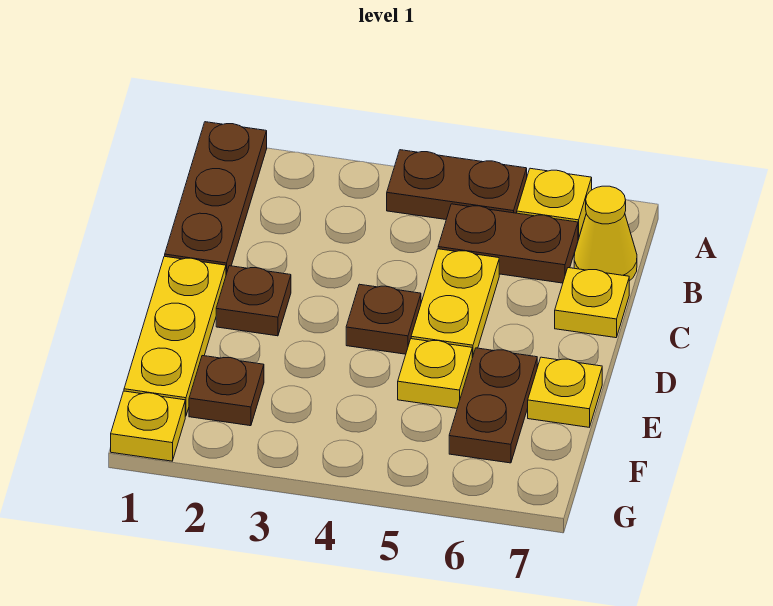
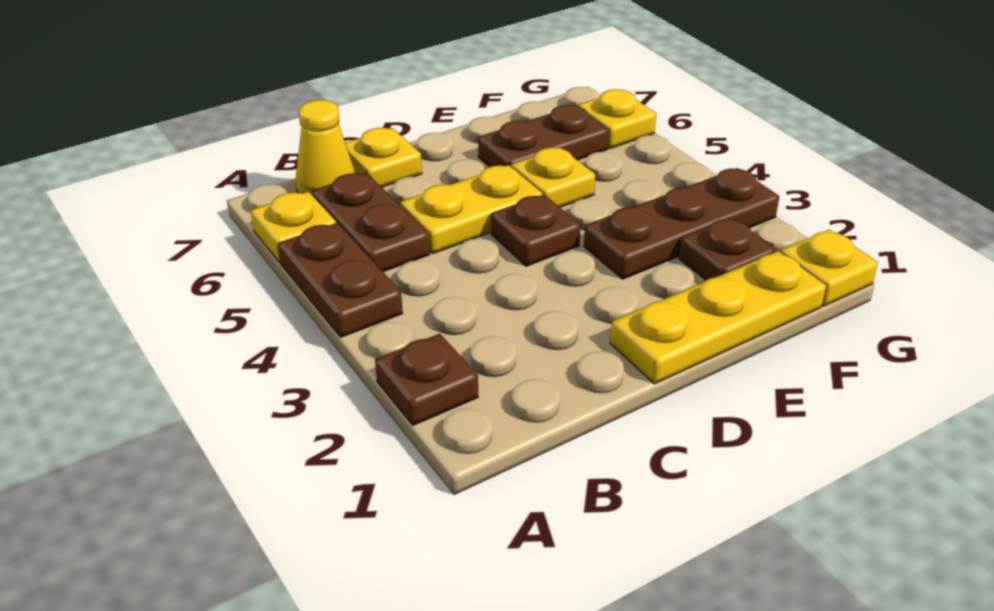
brown 1x3 plate [165,122,267,274] -> brown 1x3 plate moved to [584,168,779,279]
brown 1x1 plate [216,266,291,336] -> brown 1x1 plate moved to [375,334,478,425]
yellow 1x1 plate [528,357,602,427] -> yellow 1x1 plate moved to [578,89,656,149]

